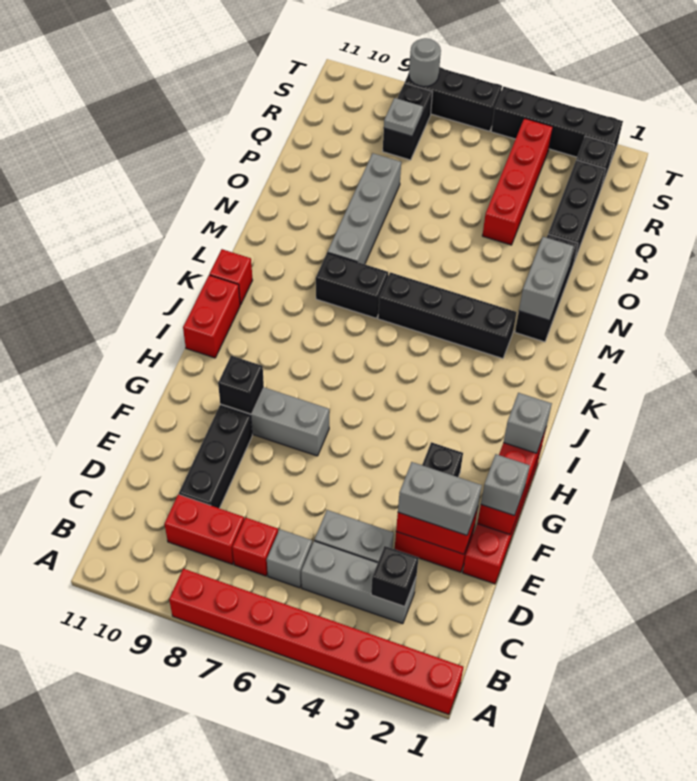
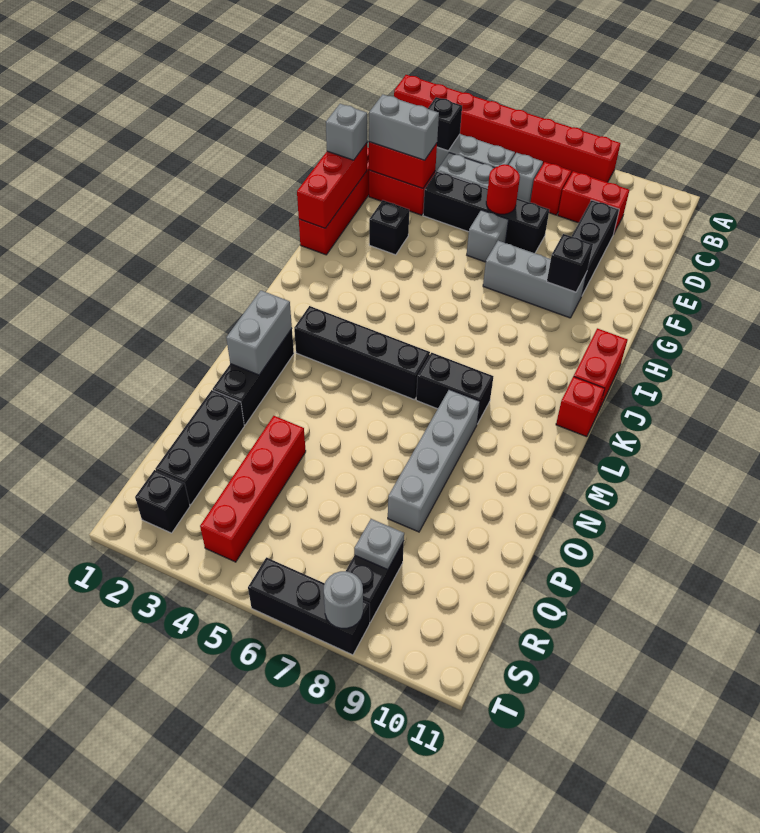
none -> red 1x1 round brick [486,164,520,214]
grey 1x1 brick [503,393,552,453] -> grey 1x1 brick moved to [467,210,508,262]
black 1x4 brick [491,87,623,163] -> black 1x4 brick moved to [423,171,549,253]

